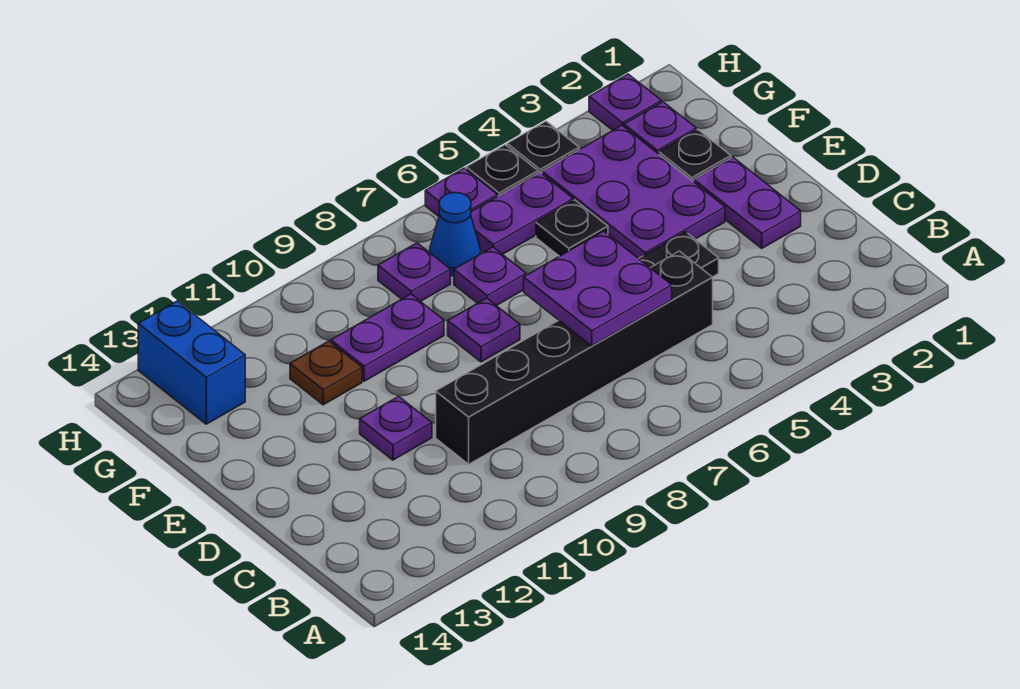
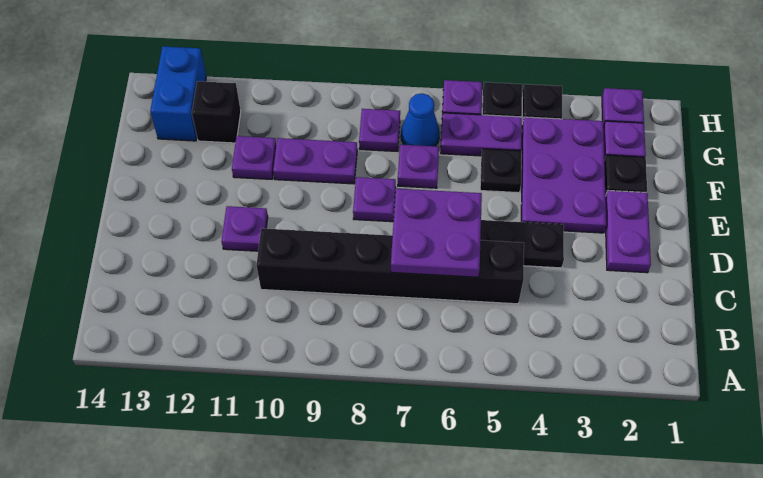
brown 1x1 plate [290,341,362,405] -> purple 1x1 plate [232,136,276,179]
none -> black 1x1 brick [192,81,241,143]

